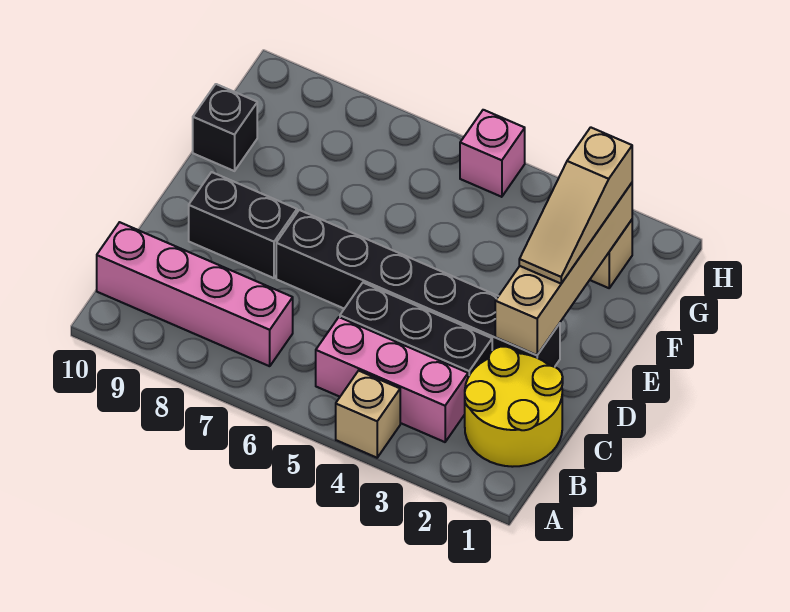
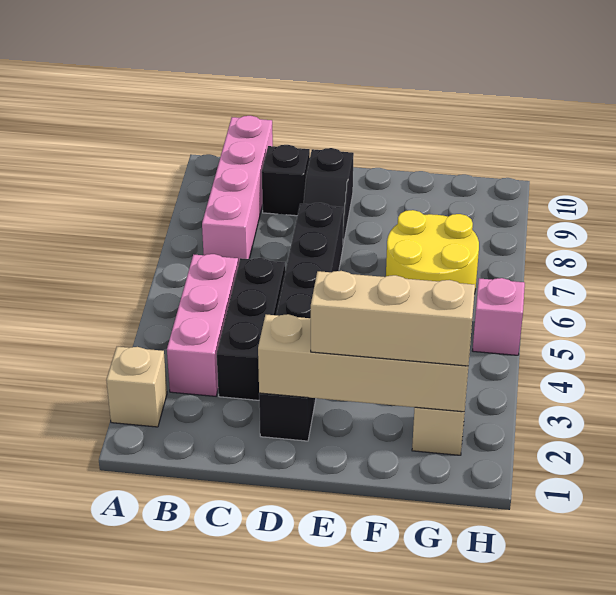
tan 1x1 brick [336,371,400,458] -> tan 1x1 brick moved to [106,347,167,427]
yellow 2x2 round brick [465,347,563,467] -> yellow 2x2 round brick moved to [386,210,479,294]
black 1x2 brick [189,172,297,278] -> black 1x2 slope [304,148,354,245]
tan 1x3 slope [519,127,632,284] -> tan 1x3 brick [311,271,475,366]
black 1x1 brick [193,84,257,171] -> black 1x1 brick moved to [262,145,310,216]

